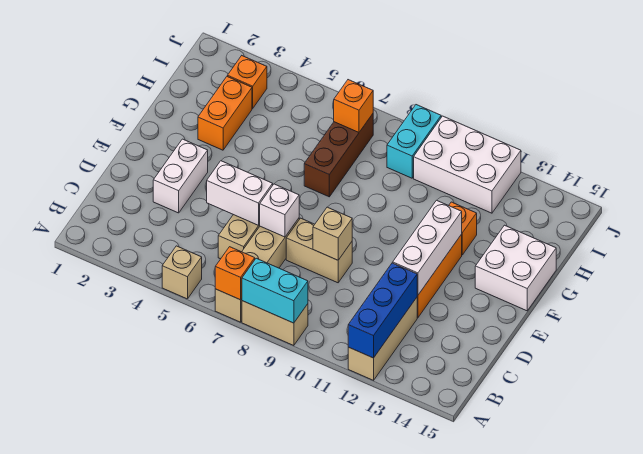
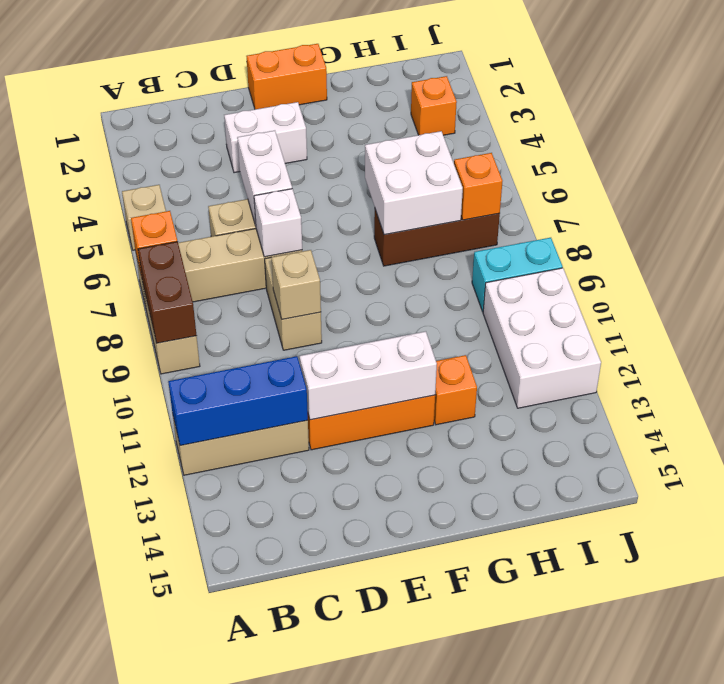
cyan 1x2 brick [242,258,308,323] -> brown 1x2 brick [138,242,197,343]
white 2x2 brick [475,225,556,311] -> white 2x2 brick moved to [365,131,463,235]
orange 1x2 brick [198,77,252,150] -> orange 1x2 brick moved to [247,44,327,109]

